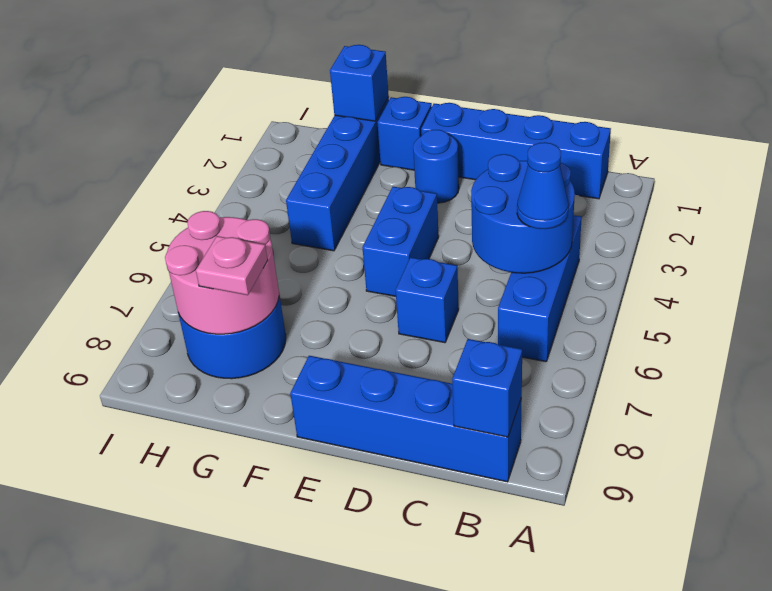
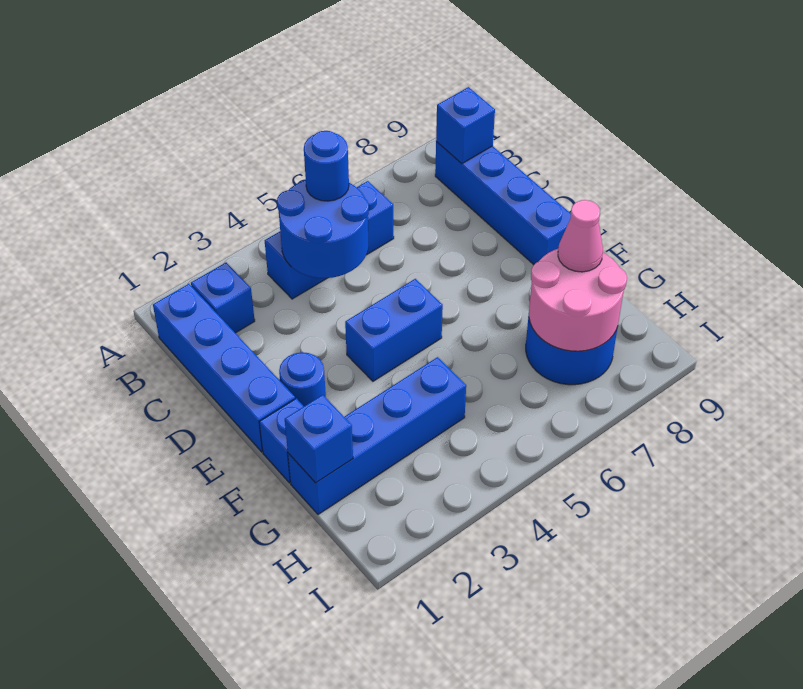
blue 1x1 cone [517,142,569,229] -> blue 1x1 round brick [304,131,349,201]
blue 1x1 brick [396,257,459,343] -> blue 1x1 brick moved to [191,262,255,333]
pink 1x1 plate [196,236,268,295] -> pink 1x1 cone [558,200,603,272]

